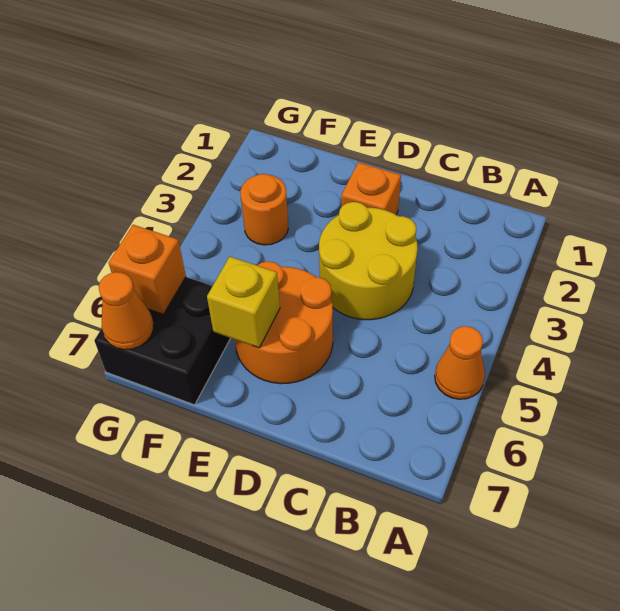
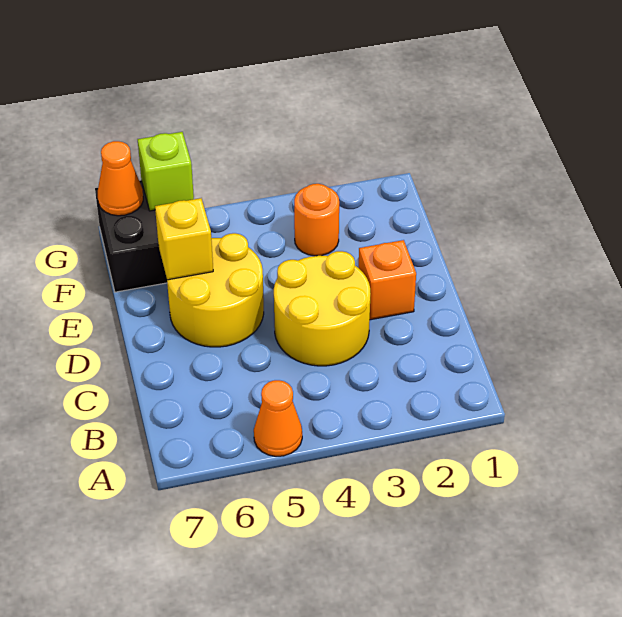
orange 2x2 round brick [235,261,333,384] -> yellow 2x2 round brick [167,233,264,347]
orange 1x1 brick [109,225,186,314] -> lime 1x1 brick [138,132,194,211]

